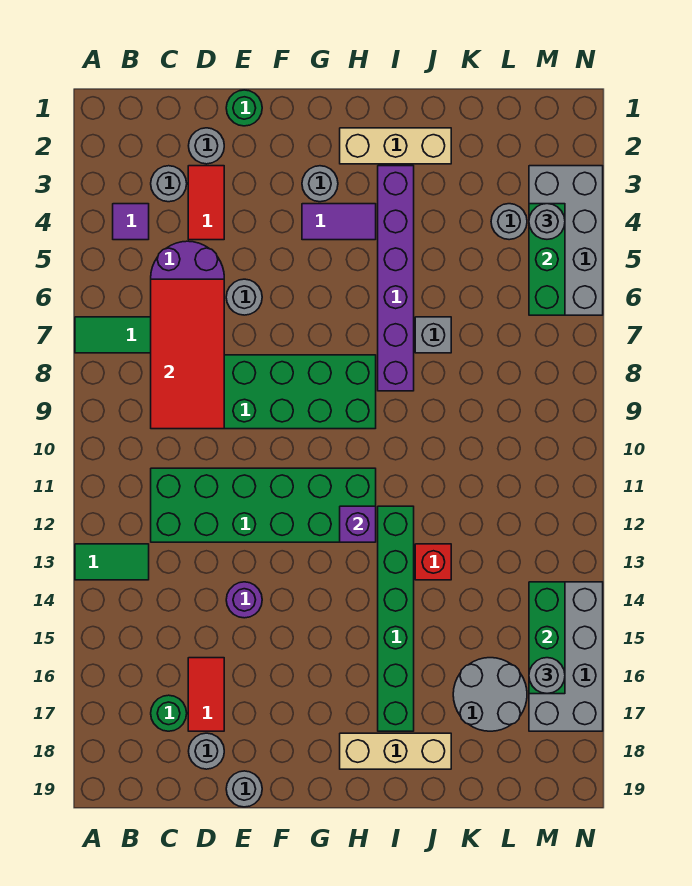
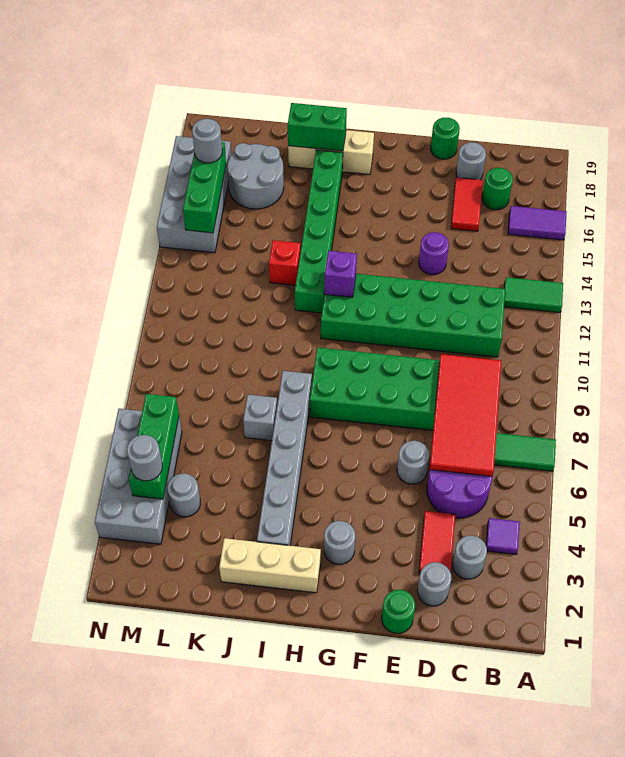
grey 1x1 round brick [226,771,262,807] -> green 1x1 round brick [431,118,460,159]
purple 1x2 tile [302,204,376,240] -> purple 1x2 tile moved to [508,206,567,240]
purple 1x6 brick [378,166,414,391] -> grey 1x6 brick [257,371,312,546]
none -> green 1x2 brick [288,103,347,151]

